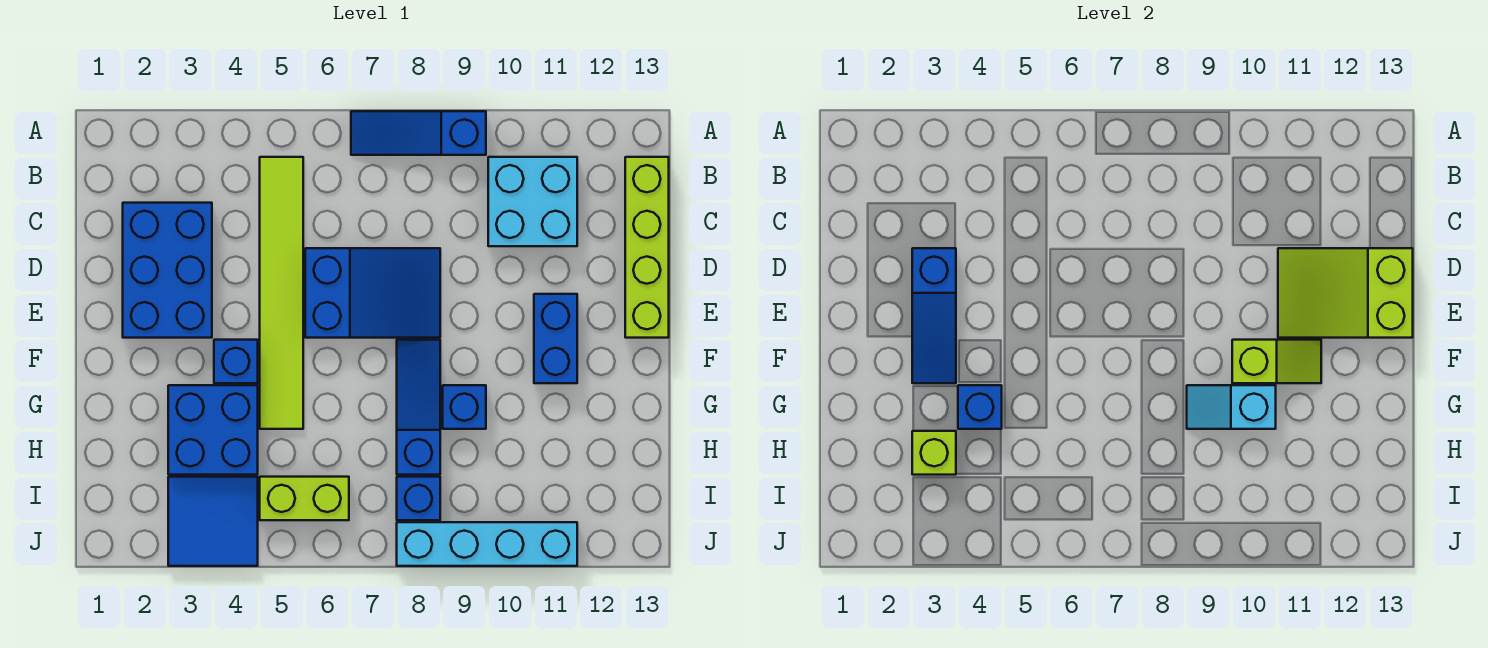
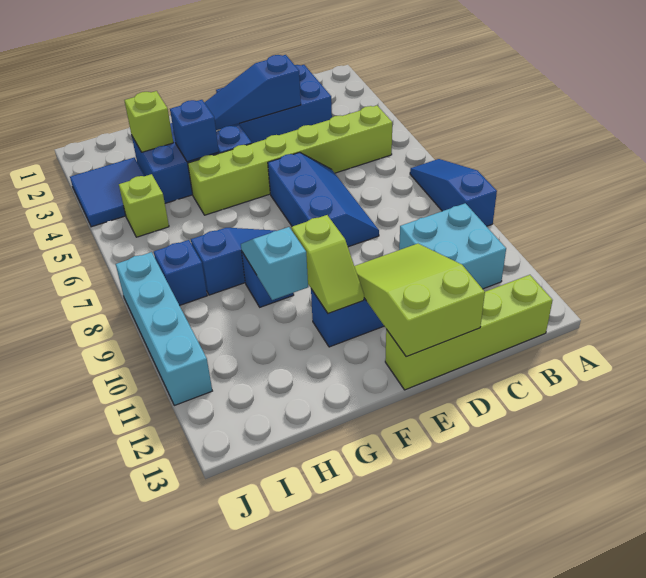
lime 1x6 tile [260,157,303,429] -> lime 1x6 brick [188,105,392,215]
blue 2x3 slope [305,248,440,338] -> blue 2x3 slope turned to [268,152,379,247]
lime 1x2 brick [260,477,349,520] -> lime 1x1 brick [119,174,169,237]

